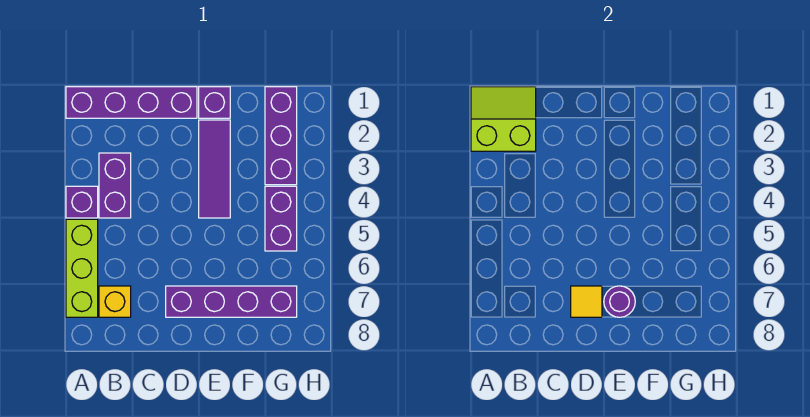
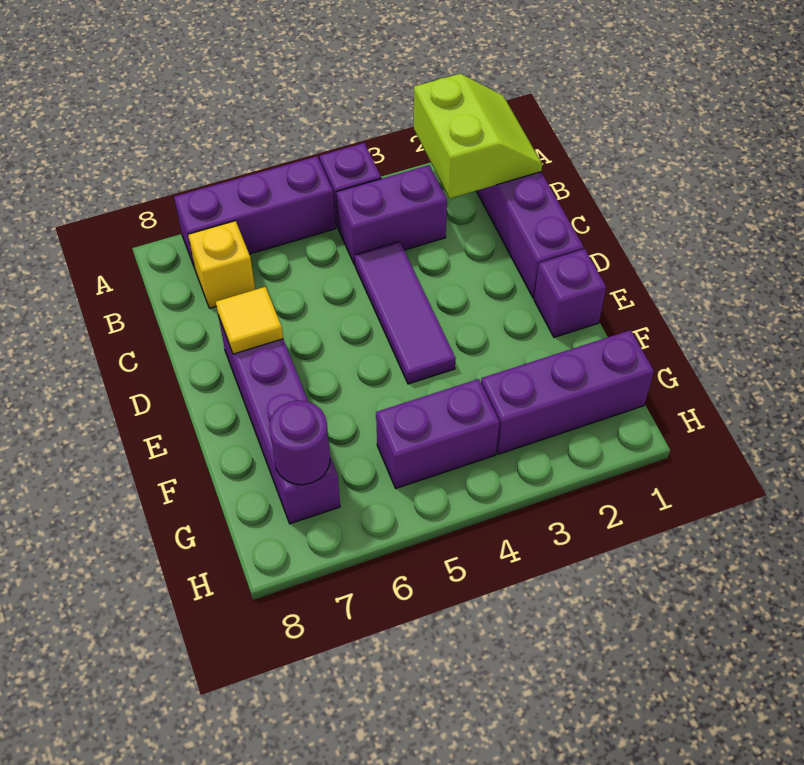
lime 1x3 brick [66,219,98,317] -> purple 1x3 brick [174,156,336,268]
purple 1x3 tile [199,120,230,218] -> purple 1x3 tile turned to [355,242,456,384]
purple 1x1 round brick [604,286,635,317] -> purple 1x1 round brick moved to [269,400,330,485]

